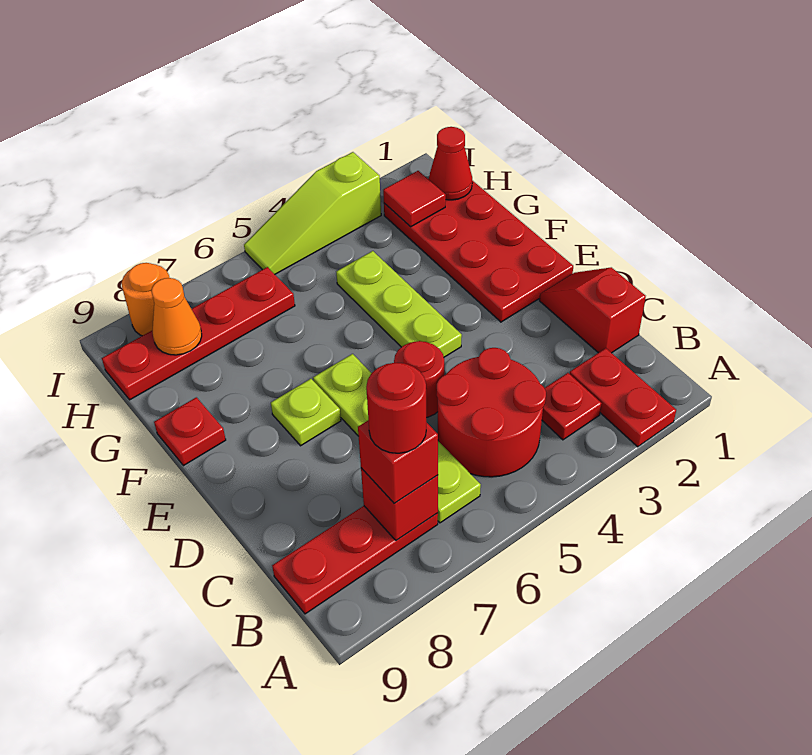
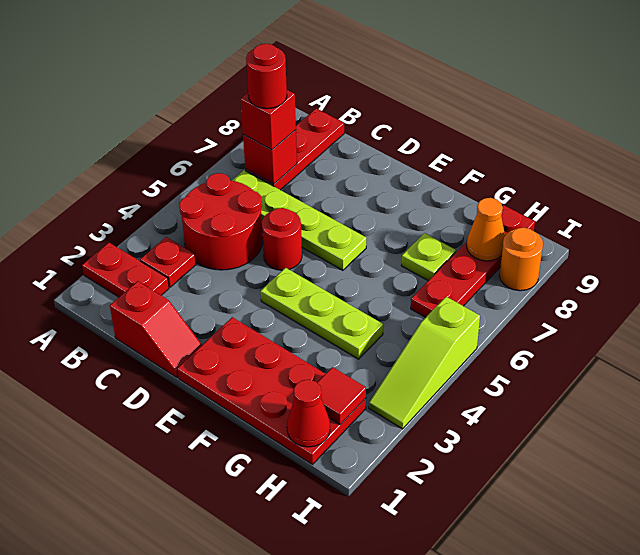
lime 1x1 plate [271,379,341,446] -> lime 1x1 plate moved to [401,233,456,281]
red 1x1 plate [154,397,226,466] -> none
lime 1x3 slope [244,152,381,274] -> lime 1x3 slope turned to [369,297,480,429]

